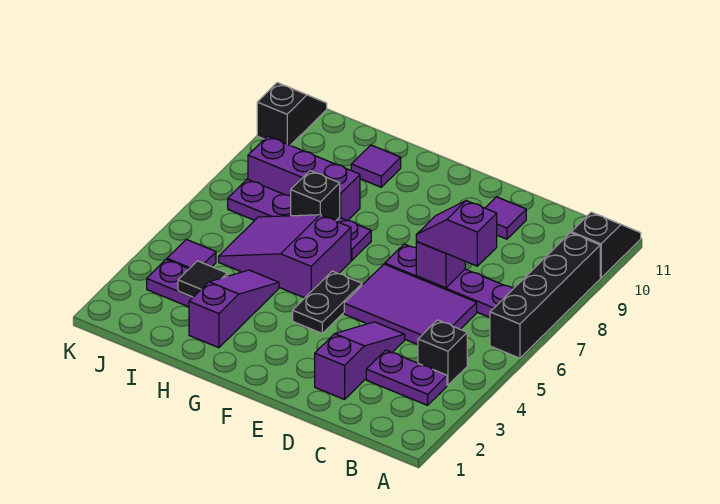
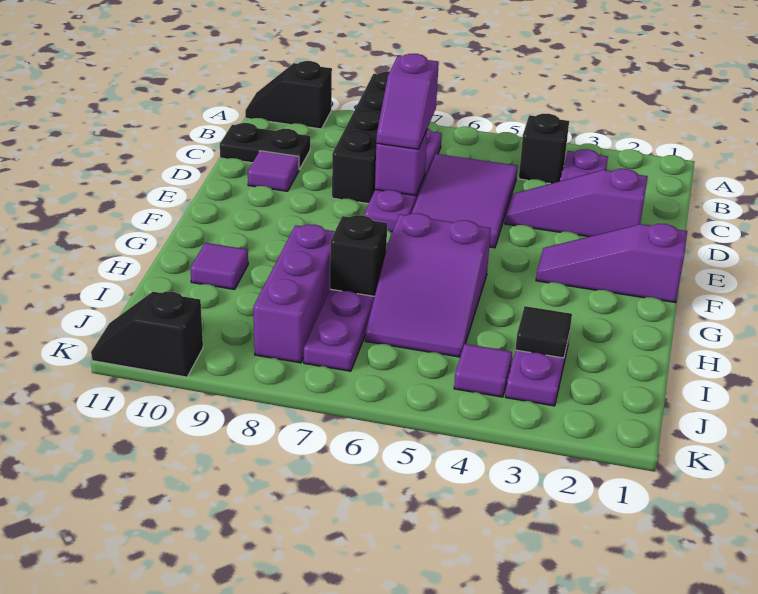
black 1x4 brick [490,233,600,358] -> black 1x4 brick turned to [332,72,389,204]
black 1x2 plate [293,271,362,333] -> black 1x2 plate moved to [220,123,310,170]
purple 1x3 slope [189,270,279,348] -> purple 1x3 slope moved to [536,224,687,303]

